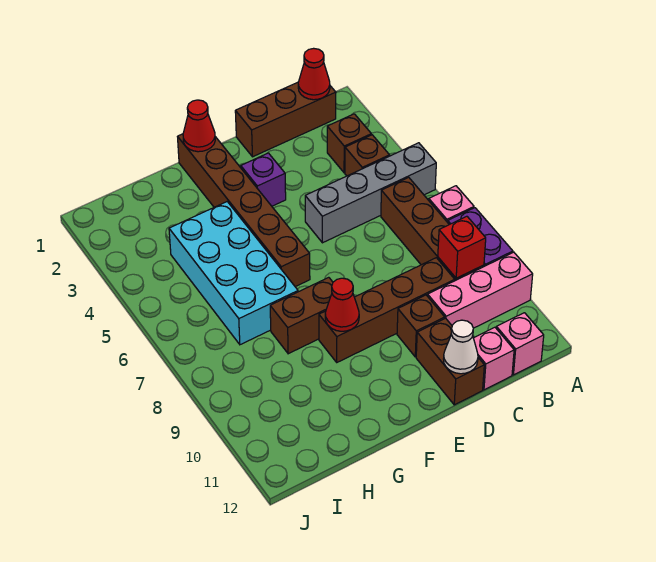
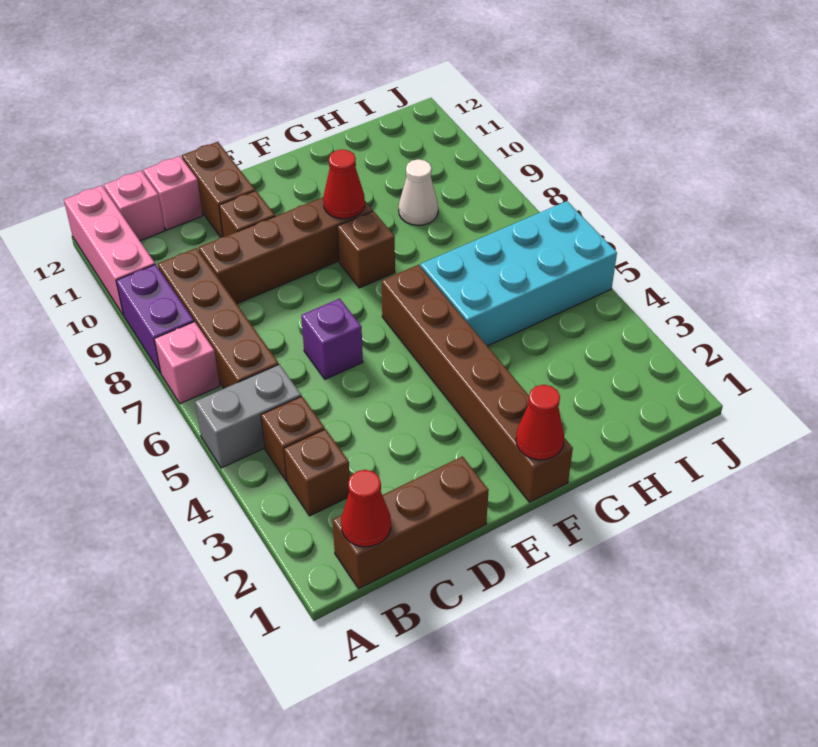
grey 1x4 brick [305,143,436,243] -> grey 1x2 brick [195,364,301,468]
pink 1x3 brick [428,252,533,328] -> pink 1x3 brick turned to [64,185,155,315]
red 1x1 brick [438,216,486,278] -> none
white 1x1 cone [444,320,478,374] -> white 1x1 cone moved to [399,159,438,225]
purple 1x1 brick [241,153,286,206] -> purple 1x1 brick moved to [301,299,363,379]
brown 1x2 brick [270,277,333,354] -> brown 1x1 brick [337,211,395,288]
cyan 2x4 brick [169,202,298,345] -> cyan 2x4 brick turned to [420,201,617,346]

